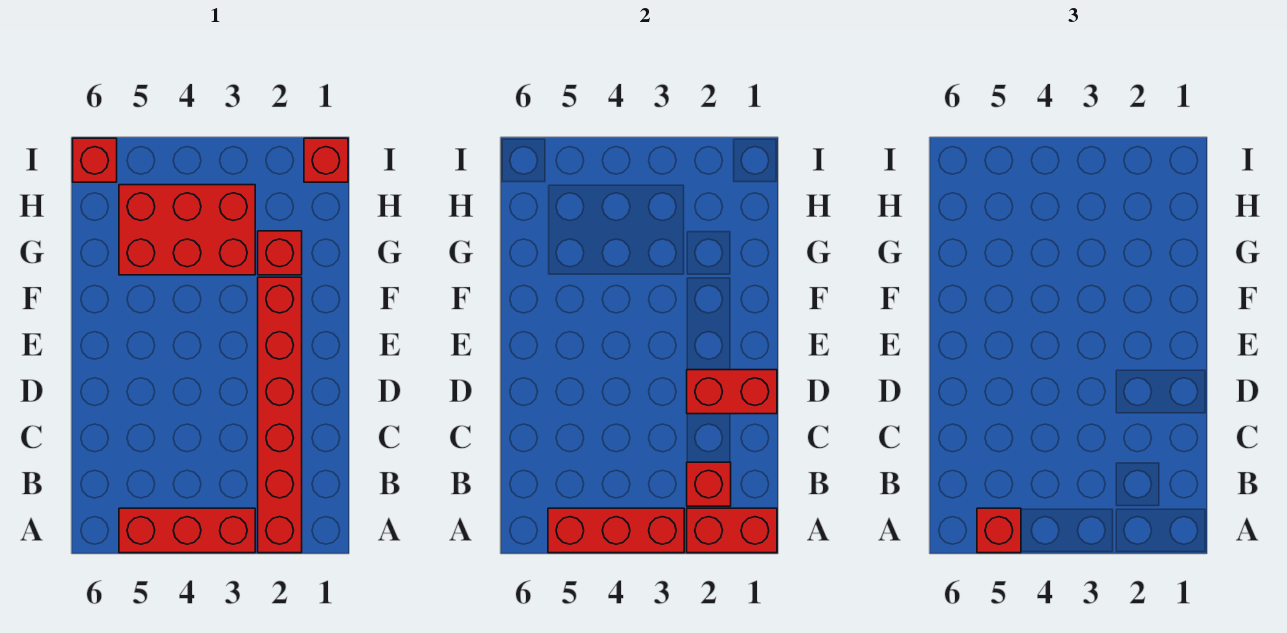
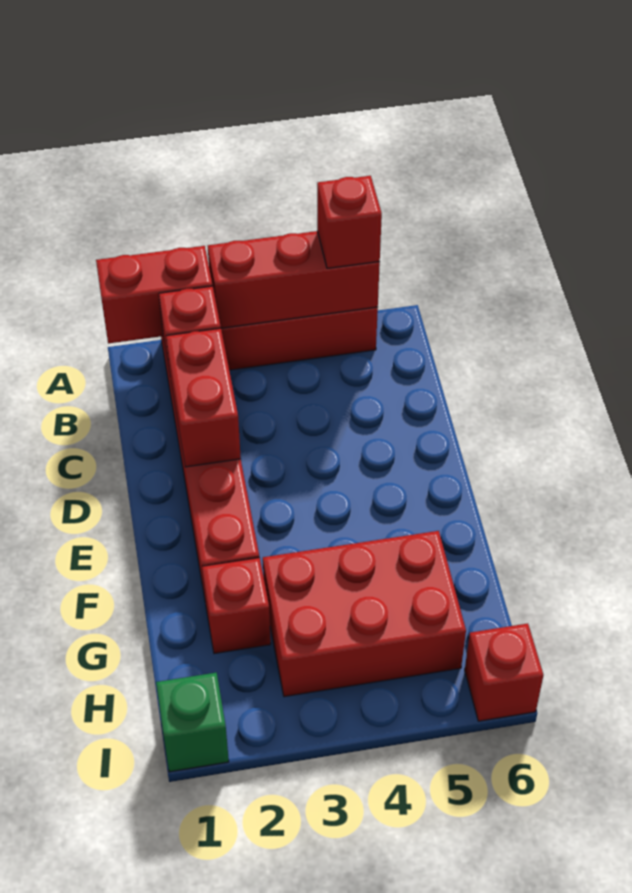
red 1x2 brick [687,370,777,414] -> red 1x2 brick turned to [166,328,241,467]
red 1x1 brick [304,138,348,182] -> green 1x1 brick [156,673,229,772]

